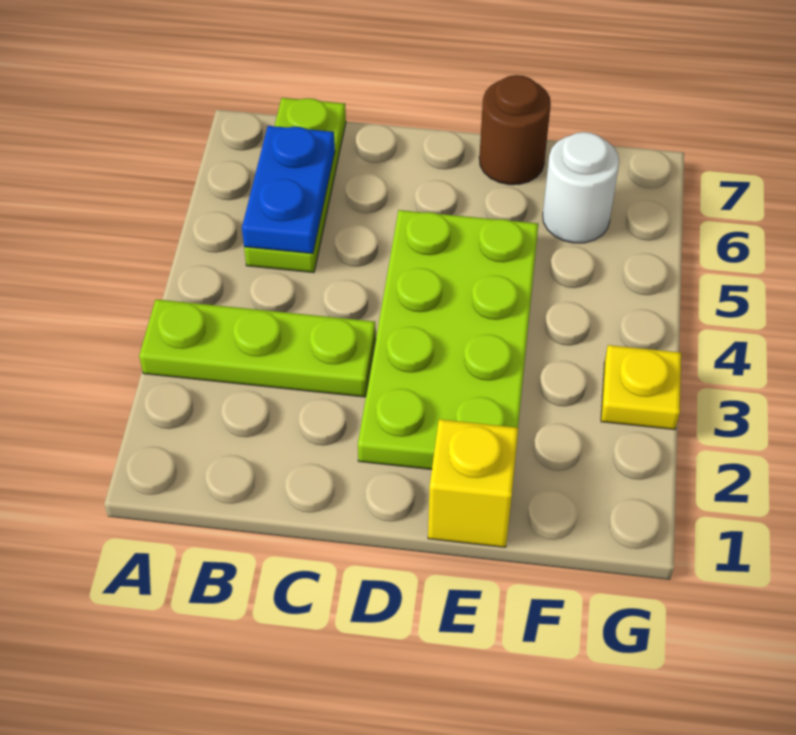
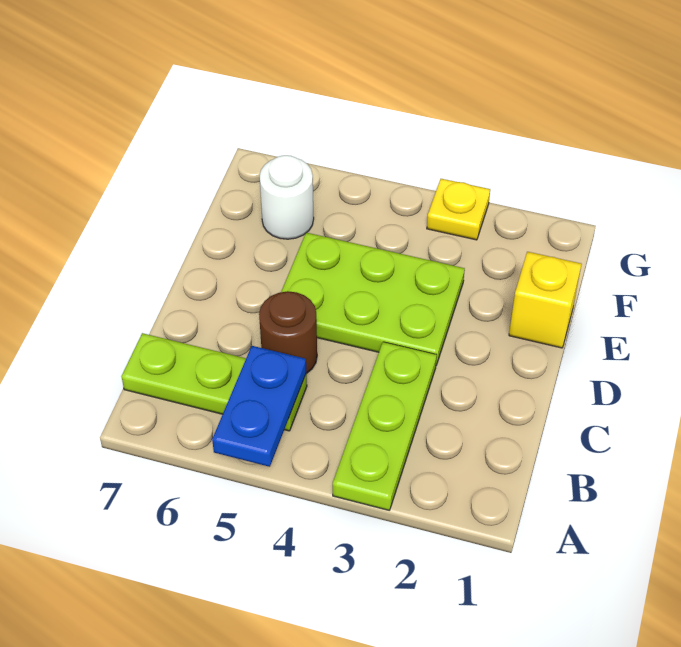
blue 1x2 plate [242,126,335,254] -> blue 1x2 plate turned to [212,346,306,467]
lime 2x4 plate [358,210,538,469] -> lime 2x3 plate [281,233,465,365]
brown 1x1 round brick [479,75,551,185] -> brown 1x1 round brick moved to [259,291,317,374]

